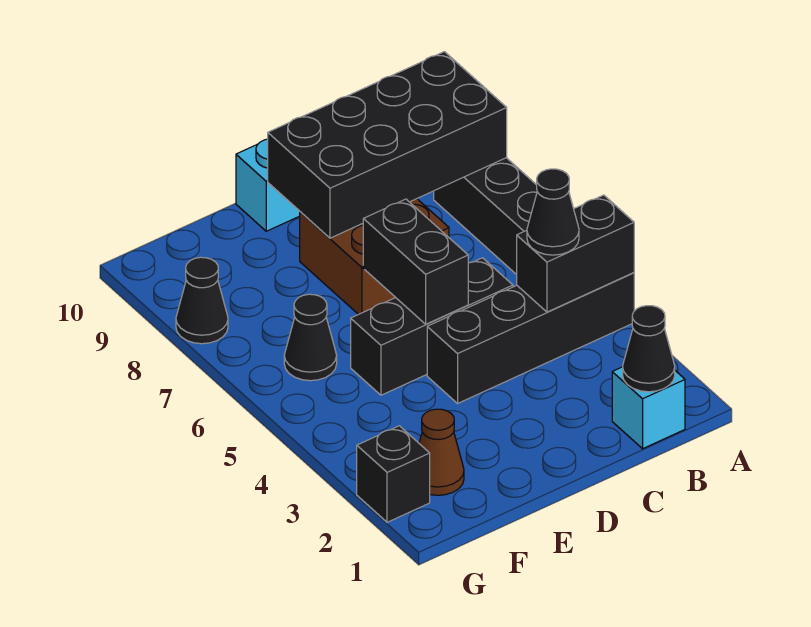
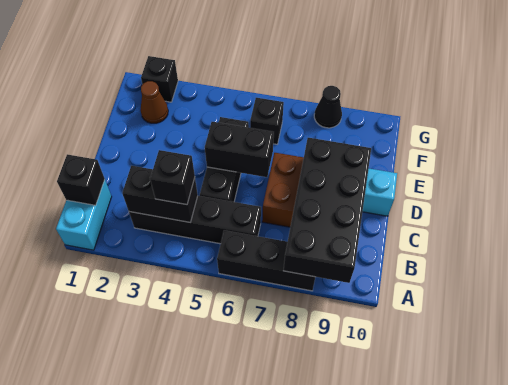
black 1x4 brick [427,273,634,403] -> black 1x4 brick turned to [129,196,261,244]
black 1x2 brick [517,195,634,312] -> black 1x2 brick turned to [122,166,198,222]
cyan 1x1 brick [612,367,685,449] -> cyan 1x2 brick [56,180,112,250]
black 1x1 cone [623,306,675,392] -> black 1x1 brick [57,154,105,205]
black 1x1 cone [527,169,579,255] -> black 1x1 brick [150,150,195,205]
black 1x1 cone [284,294,337,381] -> black 1x1 brick [250,98,284,144]

